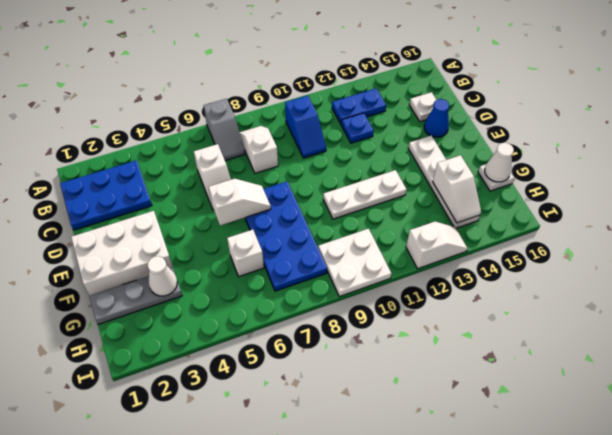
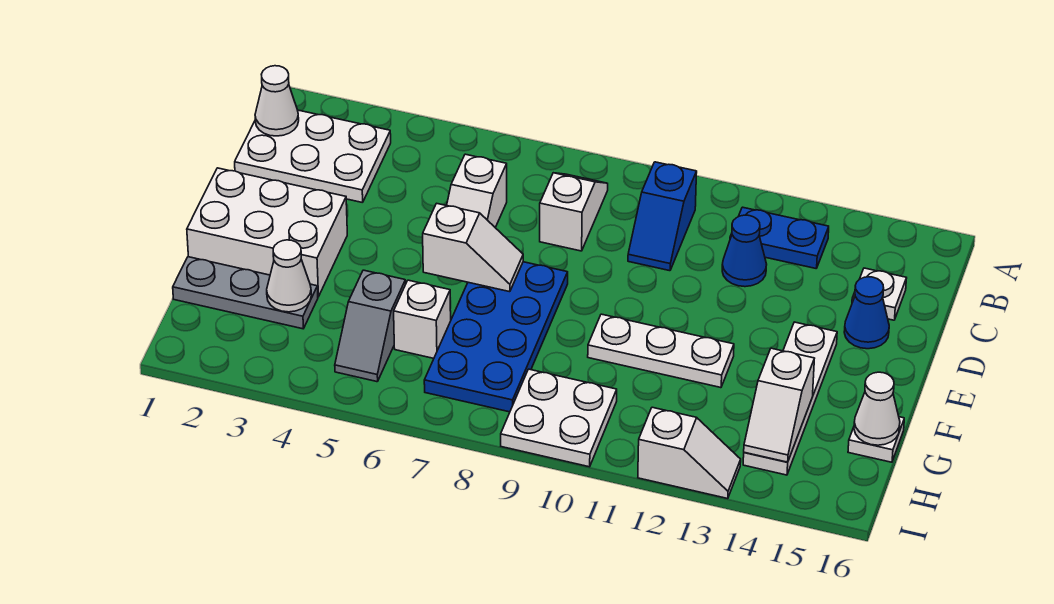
grey 1x2 slope [204,99,245,160] -> grey 1x2 slope moved to [335,270,406,382]
blue 2x3 plate [60,160,152,230] -> white 2x3 plate [235,110,391,203]
none -> white 1x1 cone [255,66,299,136]
blue 1x1 plate [341,113,374,143] -> blue 1x1 cone [722,215,767,287]

